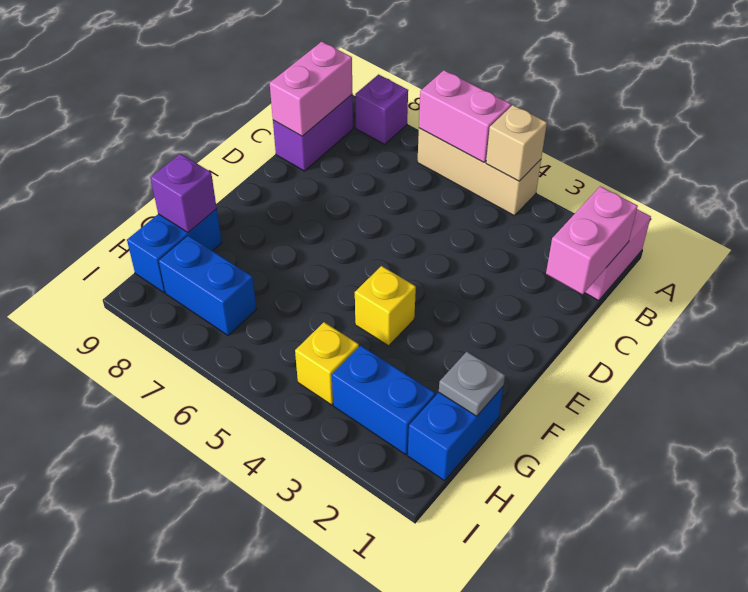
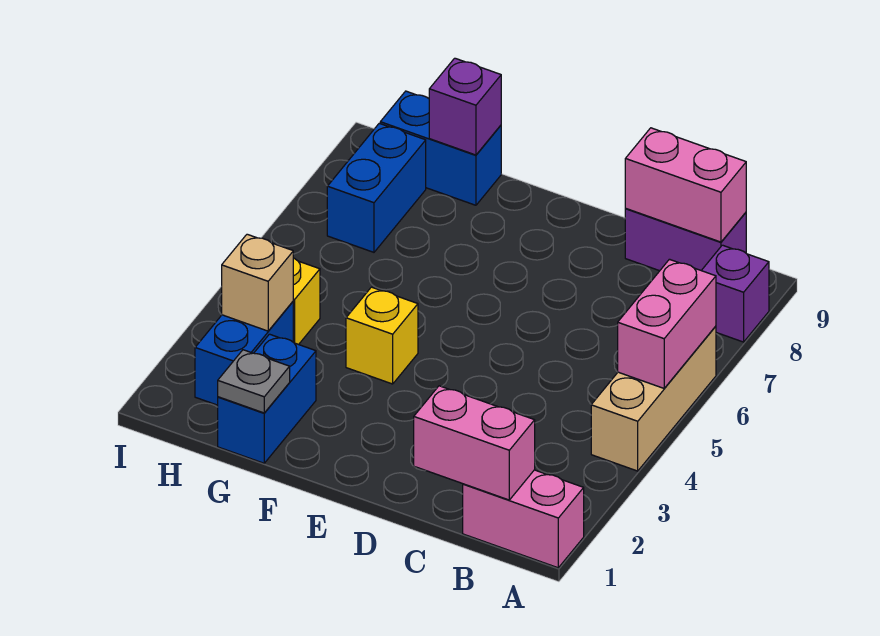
tan 1x1 brick [486,105,547,181] -> tan 1x1 brick moved to [222,234,293,331]
blue 1x2 brick [408,387,503,481] -> blue 1x2 brick turned to [218,334,316,463]

